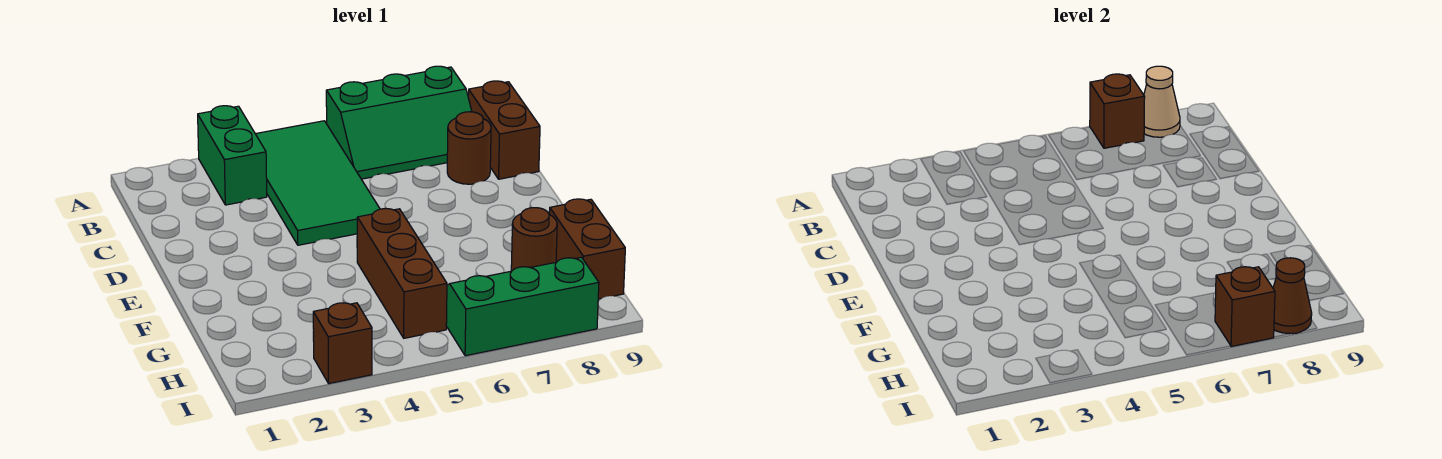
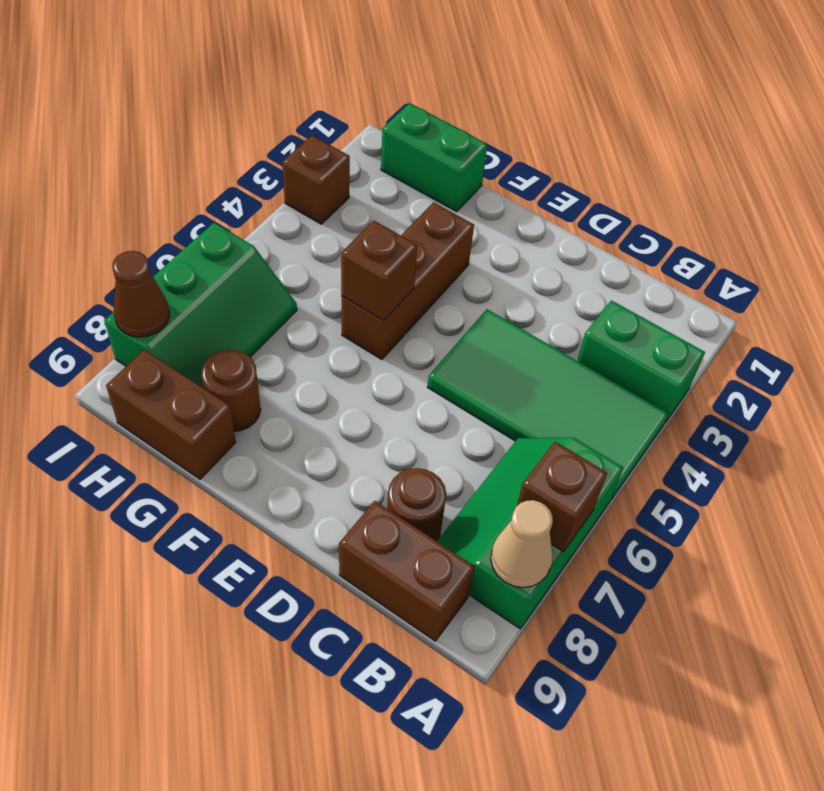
brown 1x3 brick [357,209,447,338] -> brown 1x3 brick turned to [341,202,474,360]
none -> green 1x2 brick [381,103,488,212]
brown 1x1 brick [1215,267,1275,347] -> brown 1x1 brick moved to [341,221,418,321]

